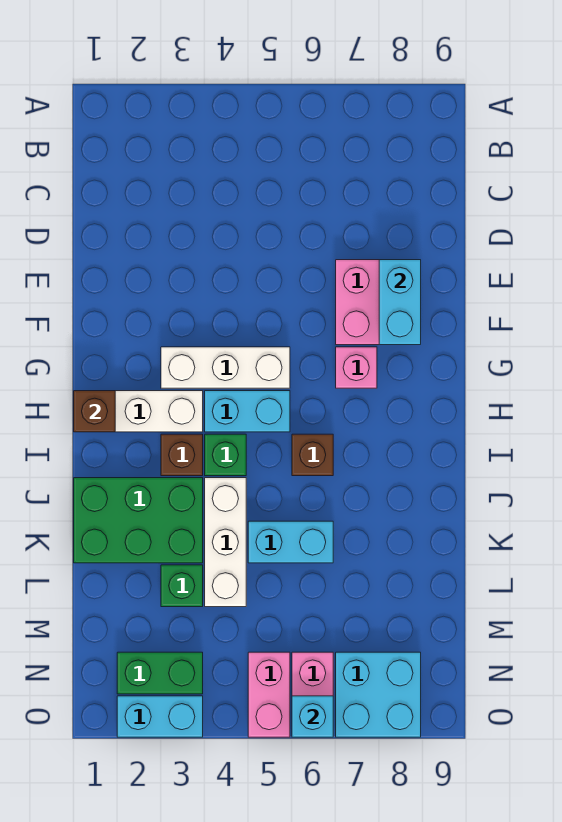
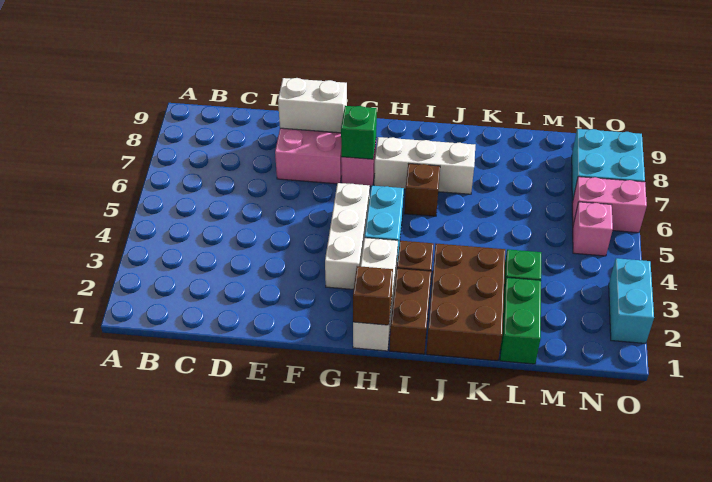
cyan 1x2 brick [379,260,421,345] -> white 1x2 brick [278,78,347,133]
none -> brown 1x2 brick [390,268,431,354]
green 1x1 brick [205,434,246,476] -> green 1x1 brick moved to [341,106,377,159]
green 2x3 brick [74,478,203,563] -> brown 2x3 brick [426,244,505,361]
white 1x3 brick [205,478,246,607] -> white 1x3 brick moved to [374,137,475,194]
cyan 1x2 brick [248,521,333,563] -> none
green 1x2 brick [117,652,203,694] -> green 1x2 brick moved to [500,277,541,364]
pink 1x2 brick [248,652,290,737] -> pink 1x1 brick [573,202,613,256]
cyan 1x1 brick [292,696,333,737] -> none

